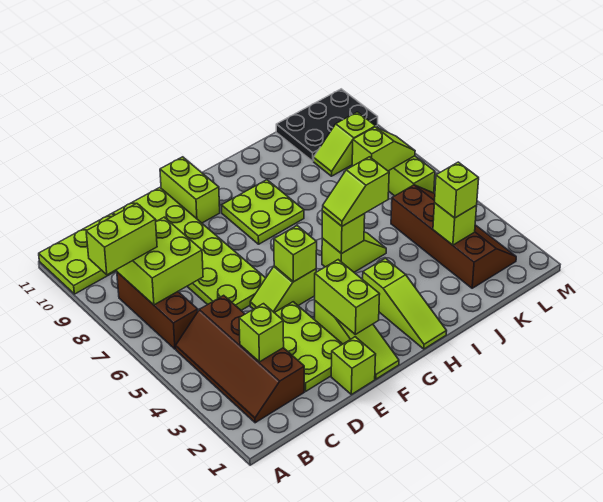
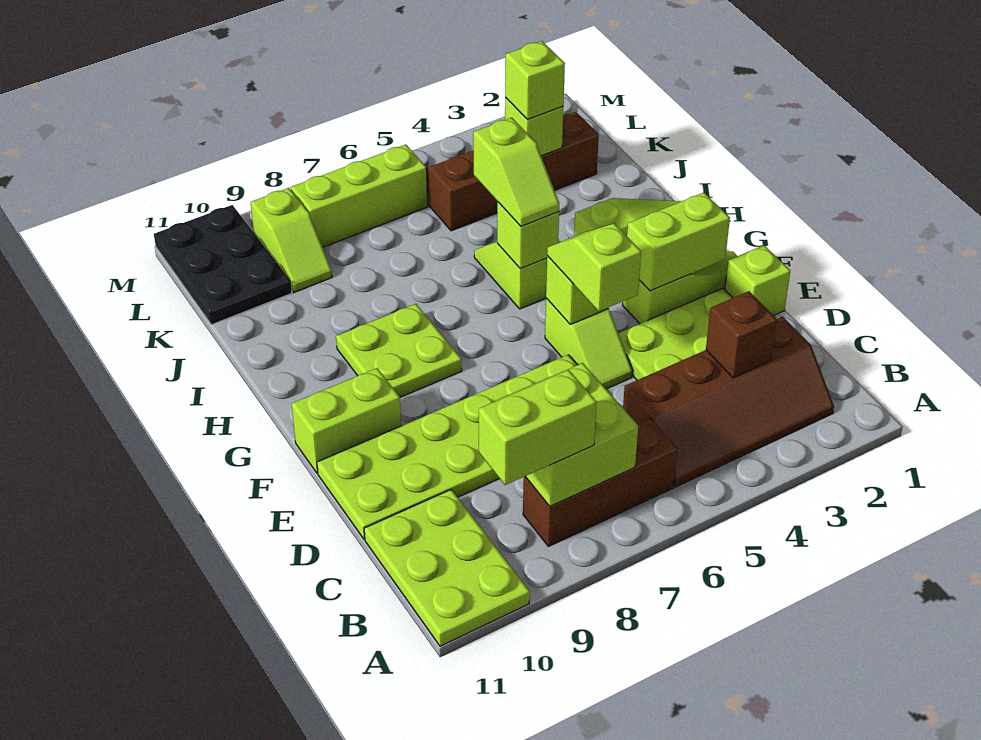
lime 1x2 brick [86,203,157,275] -> lime 1x2 brick turned to [479,370,597,485]
lime 1x1 brick [239,304,284,362] -> brown 1x1 brick [706,291,777,378]
lime 1x2 slope [352,127,415,171] -> lime 1x2 slope moved to [547,223,641,311]

